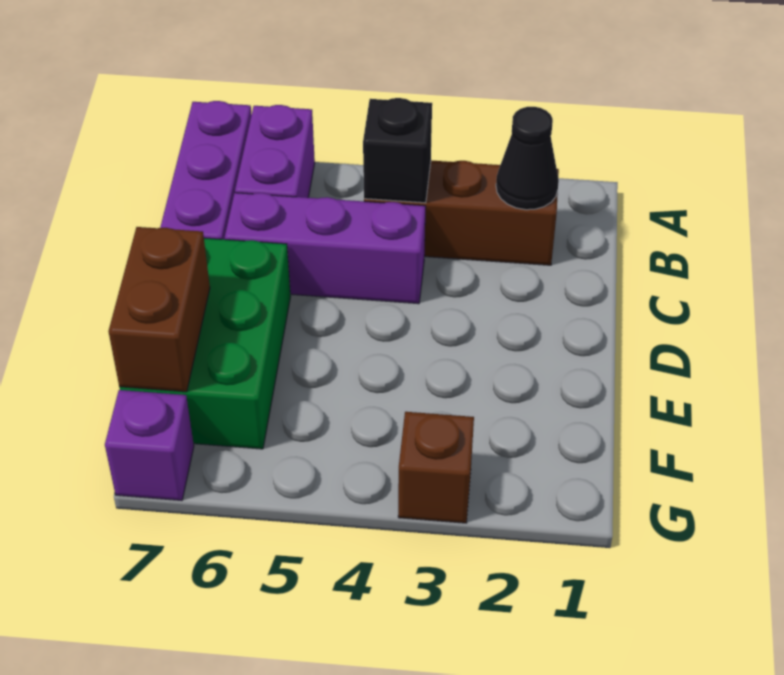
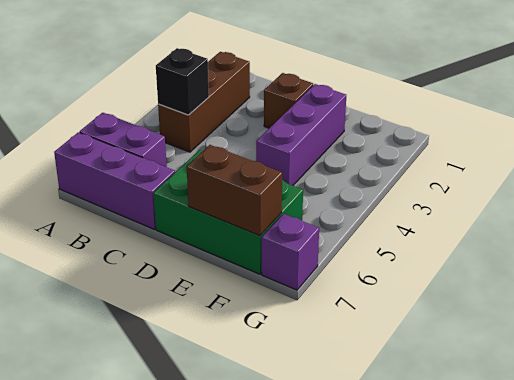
black 1x1 cone [496,107,559,210] -> none
purple 1x3 brick [225,193,426,304] -> purple 1x3 brick moved to [256,84,346,185]
brown 1x1 brick [398,412,474,523] -> brown 1x1 brick moved to [264,73,313,128]

